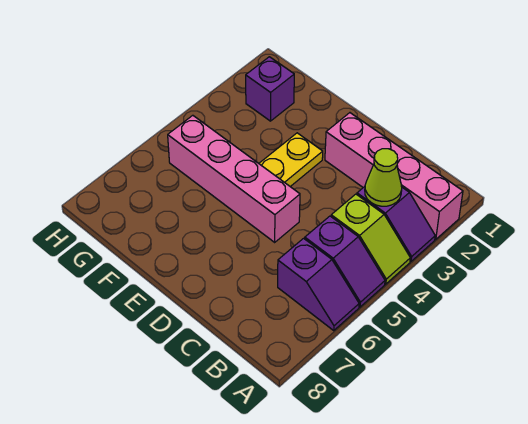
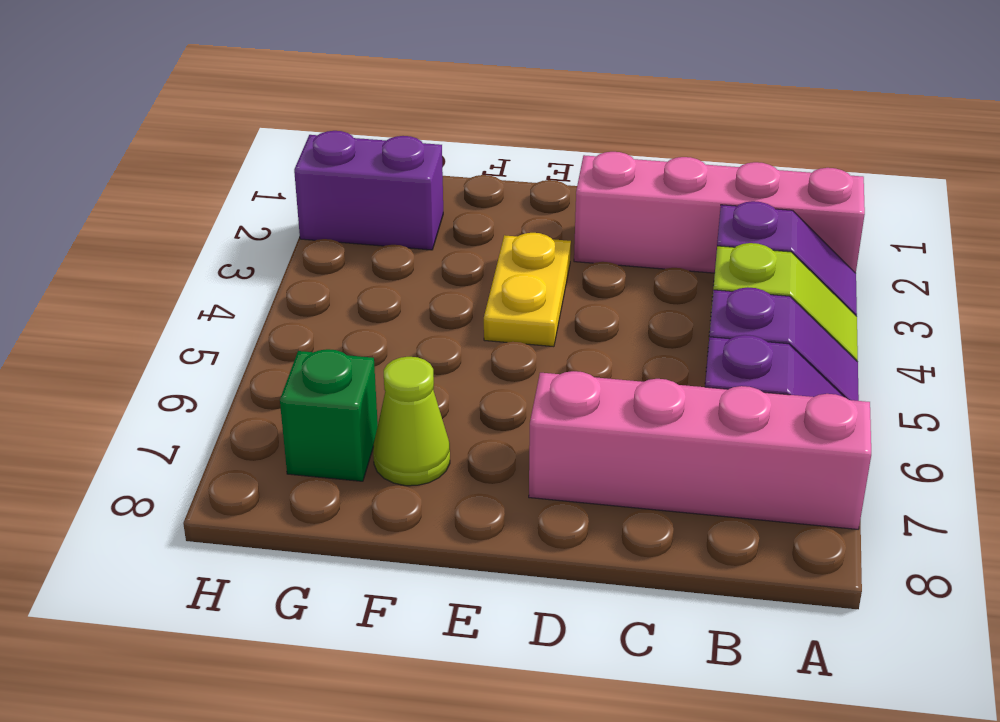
lime 1x1 cone [365,149,402,206] -> lime 1x1 cone moved to [373,357,450,486]
pink 1x4 brick [168,115,300,242] -> pink 1x4 brick moved to [529,371,871,529]
purple 1x1 brick [246,57,294,121] -> purple 1x2 brick [294,131,443,250]
none -> green 1x1 brick [280,349,378,481]

